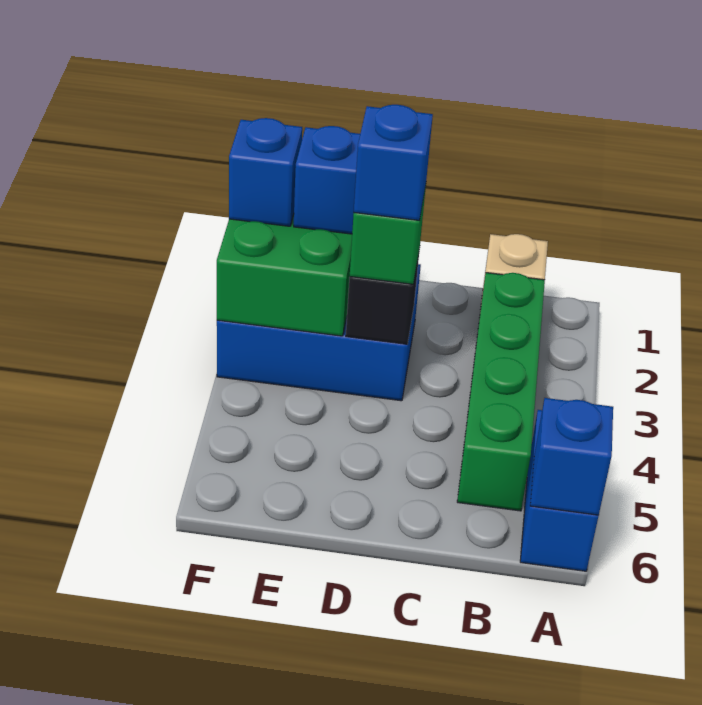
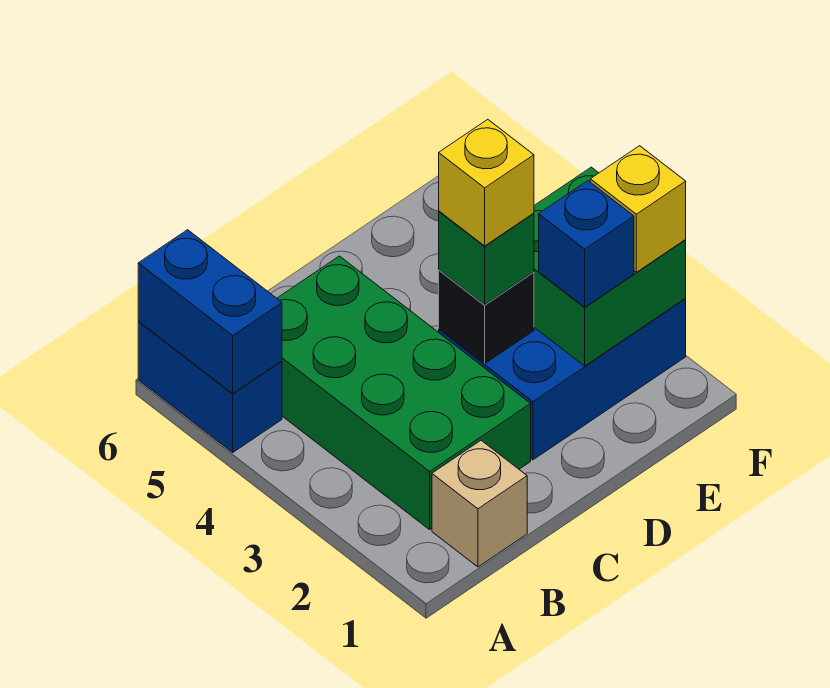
blue 1x1 brick [530,398,613,515] -> blue 1x2 brick [138,230,282,394]
green 1x4 brick [457,273,545,511] -> green 2x4 brick [277,256,531,530]
blue 1x1 brick [354,105,433,221] -> yellow 1x1 brick [439,119,534,246]
blue 1x1 brick [229,118,302,226] -> yellow 1x1 brick [590,146,686,272]

